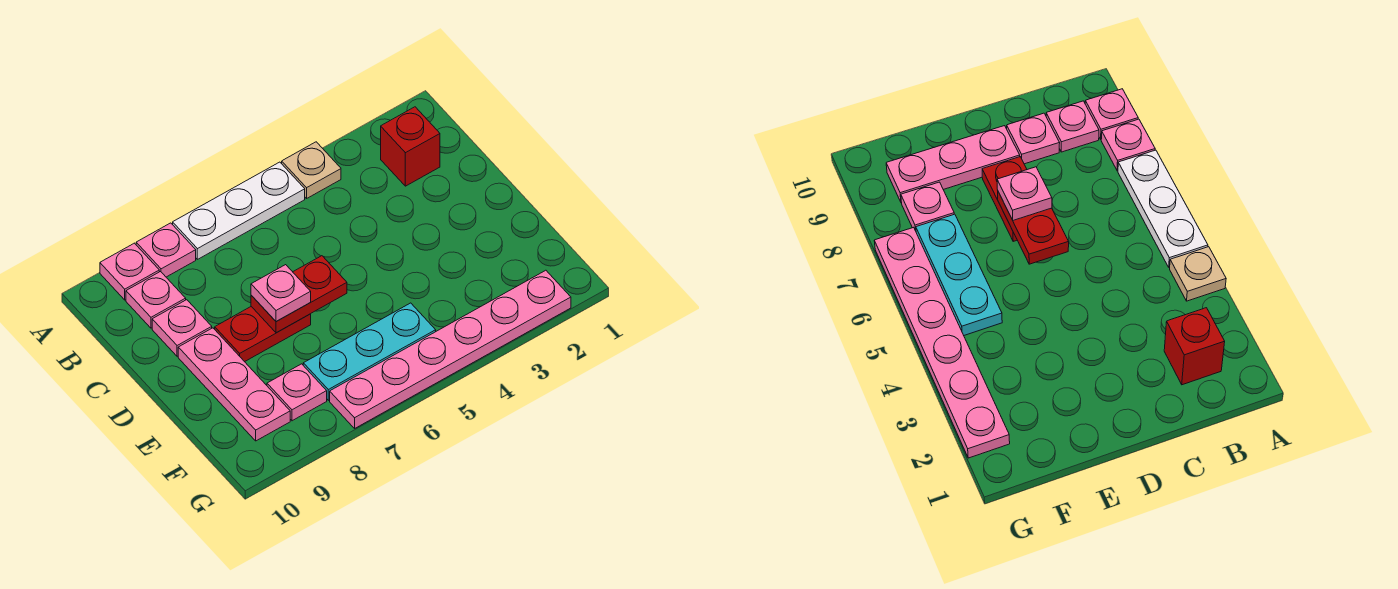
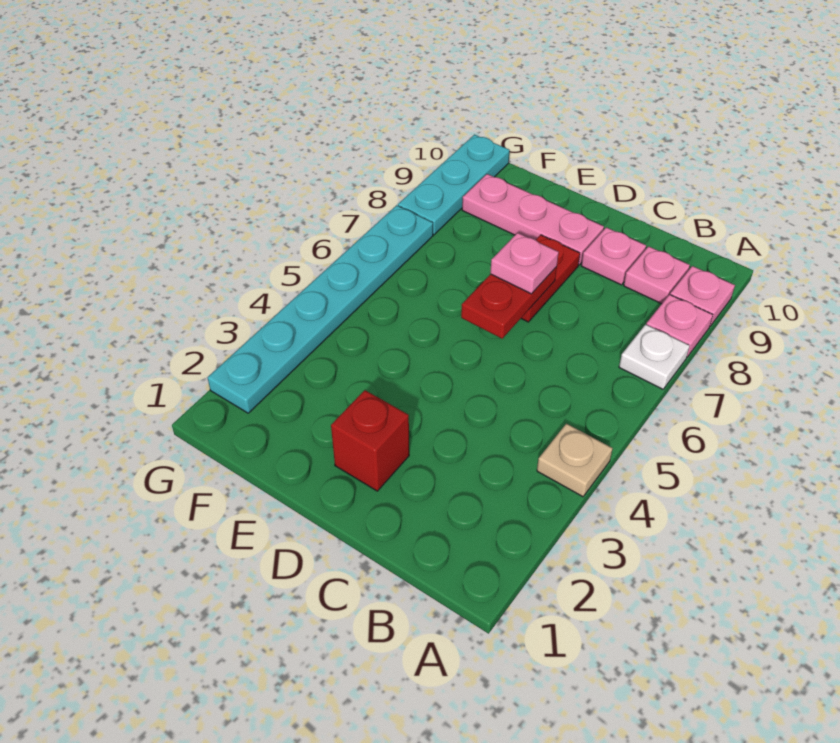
white 1x3 plate [173,162,305,259] -> white 1x1 plate [619,324,690,389]
red 1x1 brick [381,107,440,186] -> red 1x1 brick moved to [331,390,409,491]
cyan 1x3 plate [303,303,436,400] -> cyan 1x3 plate moved to [398,135,510,235]
pink 1x1 plate [267,364,327,421] -> none
pink 1x6 plate [330,270,571,428] -> cyan 1x6 plate [208,205,433,413]

